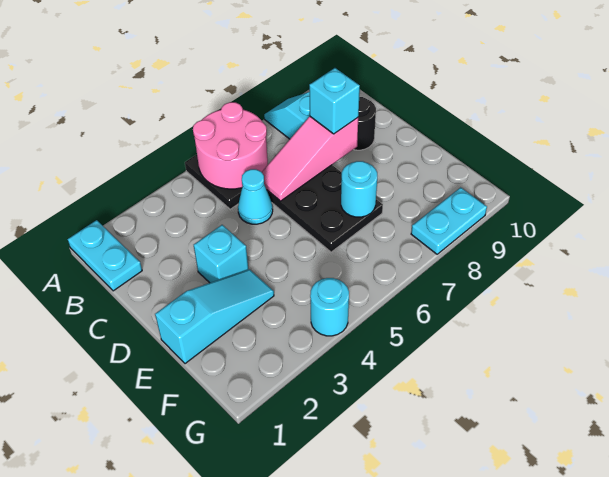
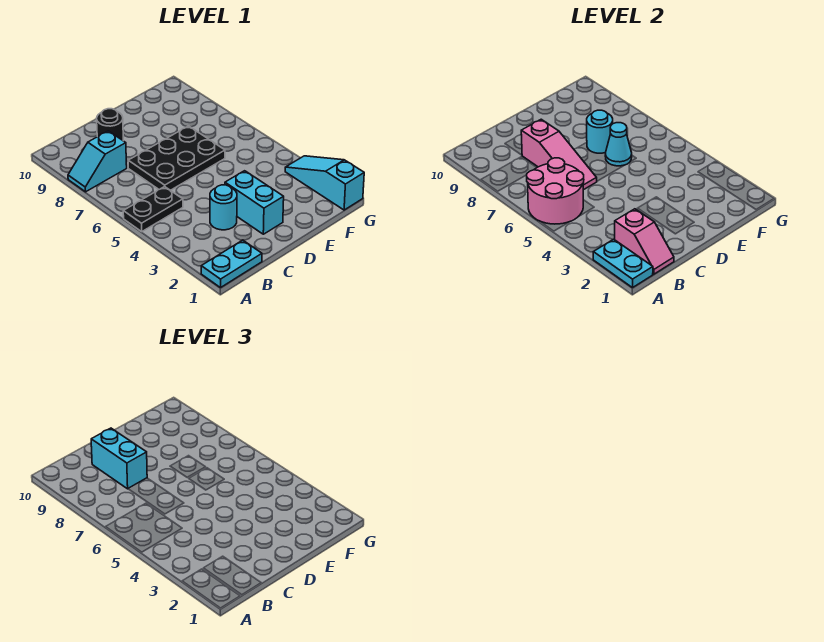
none -> pink 1x2 slope [614,209,674,274]
cyan 1x1 cone [238,169,273,224] -> cyan 1x1 cone moved to [605,123,632,166]
cyan 1x1 brick [309,68,360,134] -> cyan 1x2 brick [91,428,147,489]
cyan 1x1 brick [194,225,249,283] -> cyan 1x2 brick [225,171,284,234]
cyan 1x3 slope [155,269,274,364] -> cyan 1x3 slope moved to [285,156,364,210]
cyan 1x1 round brick [310,278,349,336] -> cyan 1x1 round brick moved to [210,185,237,230]
cyan 1x2 plate [411,187,487,254] -> cyan 1x2 plate moved to [593,239,653,288]

